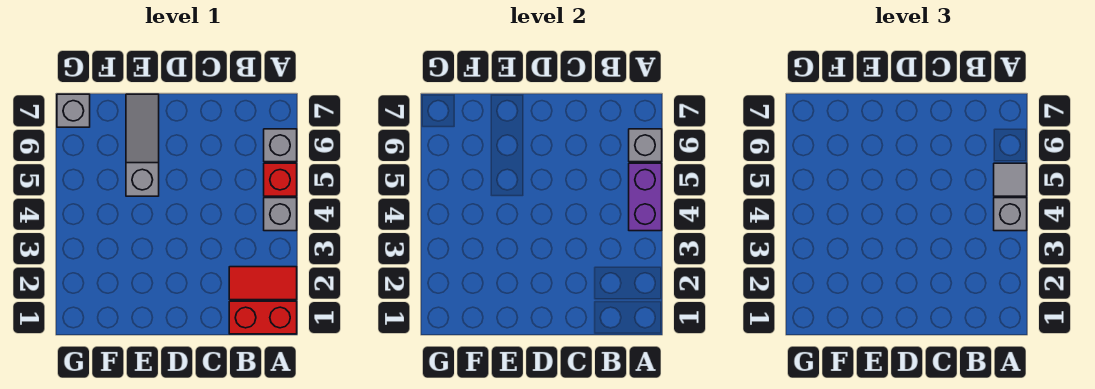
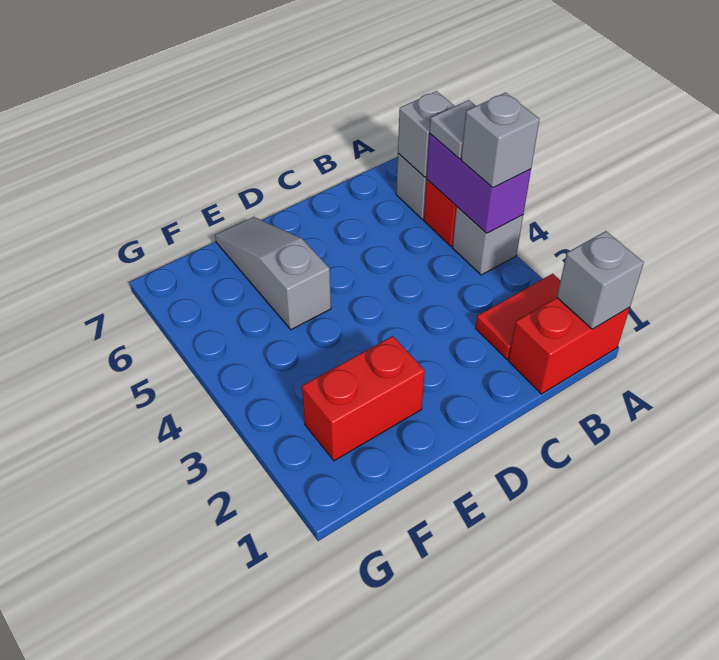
none -> red 1x2 brick [302,336,425,461]
grey 1x1 brick [57,94,90,127] -> grey 1x1 brick moved to [557,231,644,329]

